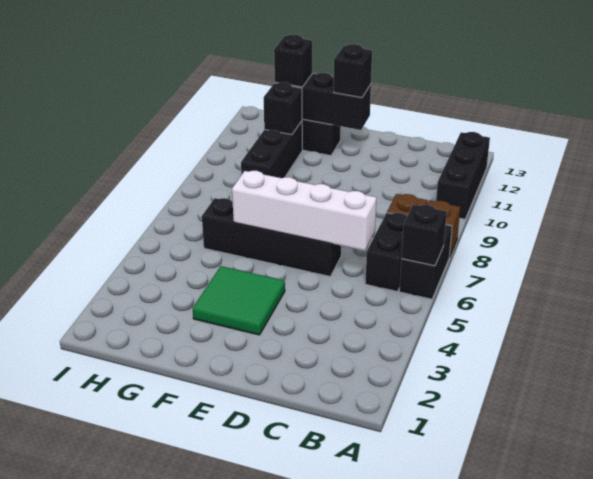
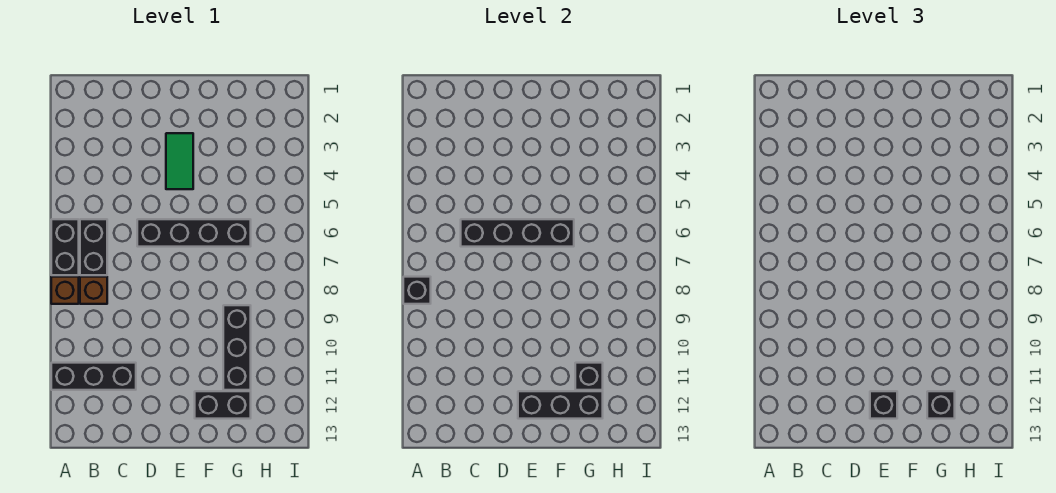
black 1x1 brick [401,205,447,266] -> black 1x1 brick moved to [403,277,431,304]
black 1x3 brick [436,132,490,219] -> black 1x3 brick turned to [51,363,136,390]
white 1x4 brick [232,171,377,251] -> black 1x4 brick [461,219,574,247]
green 2x2 tile [193,266,285,335] -> green 1x2 tile [166,133,193,189]

